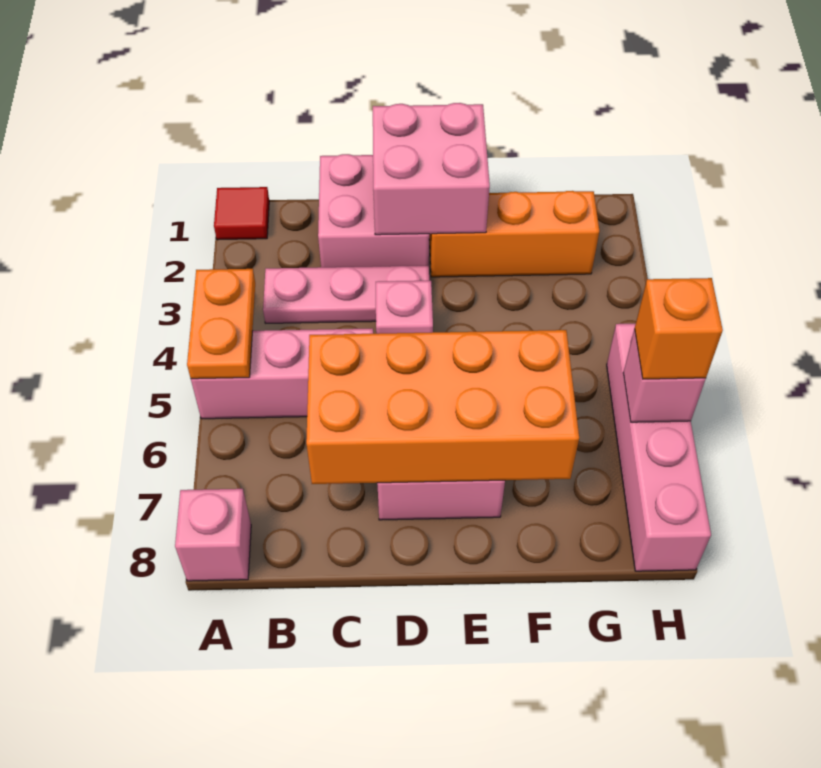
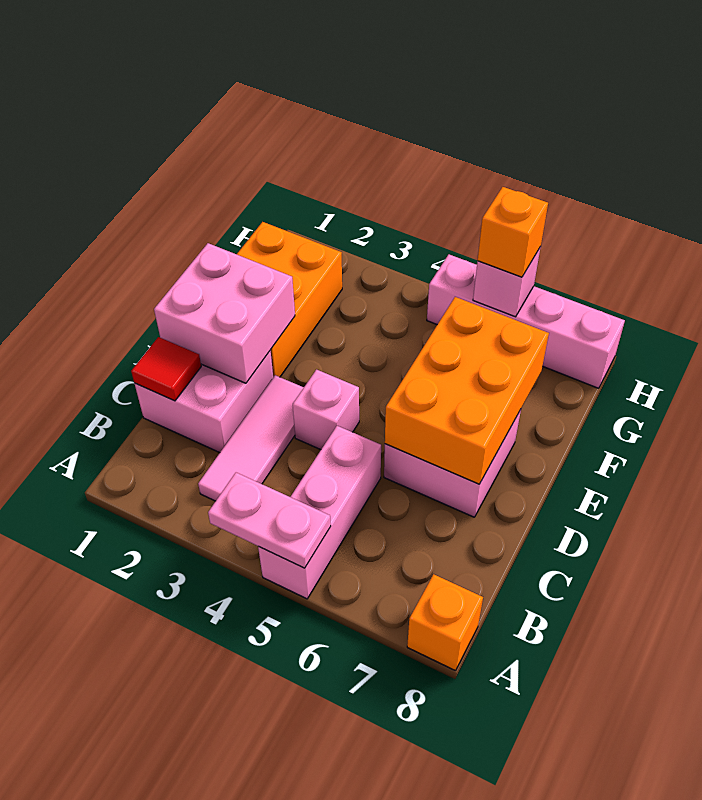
red 1x1 tile [214,187,269,240] -> red 1x1 tile moved to [131,337,201,401]
orange 1x2 plate [187,269,255,379] -> pink 1x2 plate [208,473,331,568]
pink 1x1 brick [175,488,251,581] -> orange 1x1 brick [407,574,483,671]
pink 1x3 plate [263,265,429,323] -> pink 1x3 tile [198,375,304,501]
orange 2x4 brick [306,330,579,484] -> orange 2x3 brick [385,297,549,484]
orange 1x3 brick [429,191,599,277] -> orange 2x3 brick [237,222,342,377]

